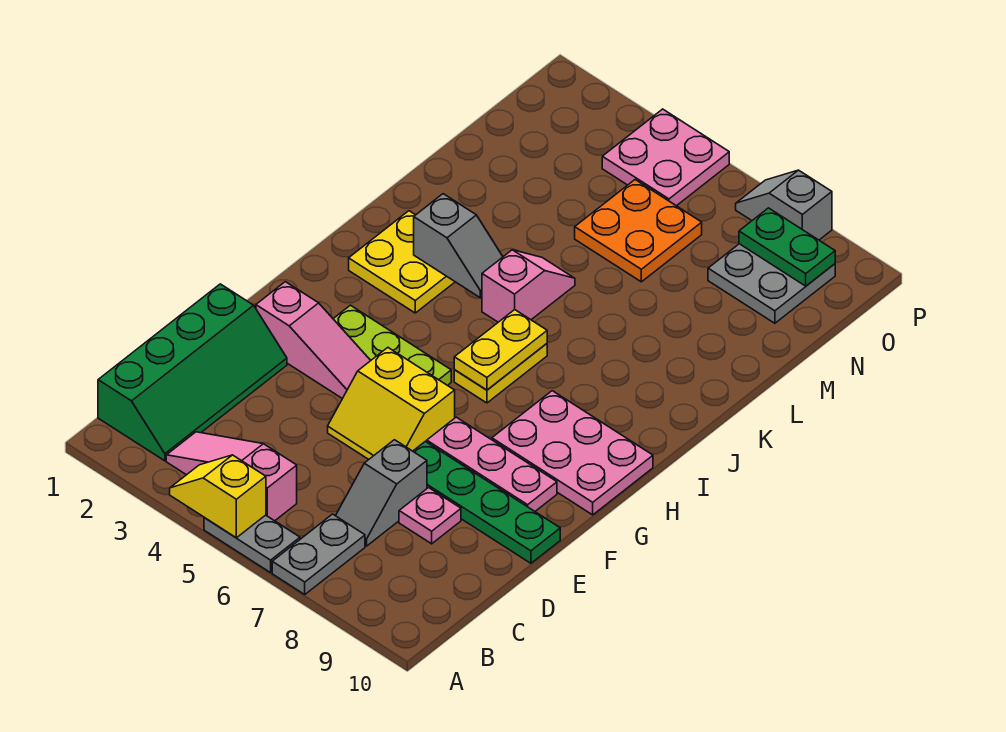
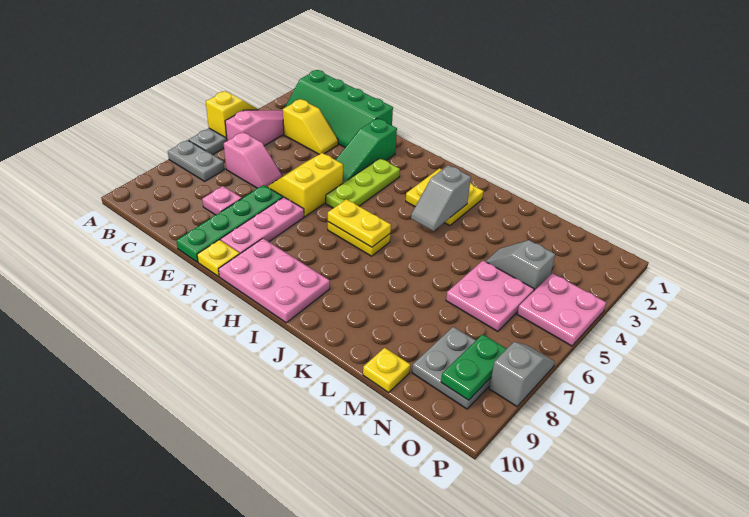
none -> yellow 1x2 slope [283,99,338,154]
grey 1x2 slope [336,440,427,546] -> grey 1x2 slope moved to [486,240,555,291]
pink 1x3 slope [256,282,371,398] -> green 1x3 slope [335,118,397,183]
none -> yellow 1x1 plate [197,240,240,277]
pink 2x3 plate [492,391,653,515] -> pink 2x3 plate turned to [219,238,330,323]
pink 1x2 slope [482,250,575,322] -> pink 1x2 slope moved to [224,132,283,188]
orange 2x2 plate [575,180,702,282] -> pink 2x2 plate [446,261,534,331]
none -> yellow 1x1 plate [363,348,410,392]

